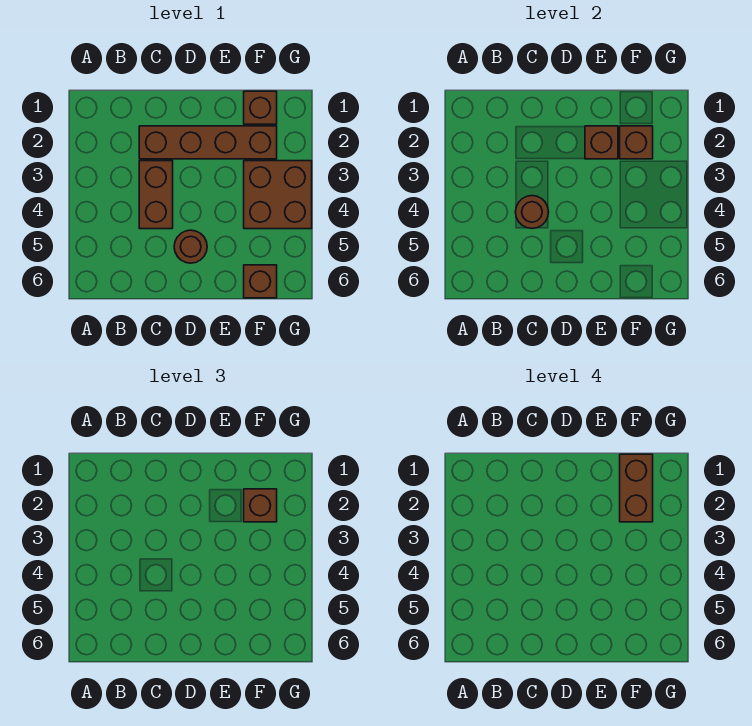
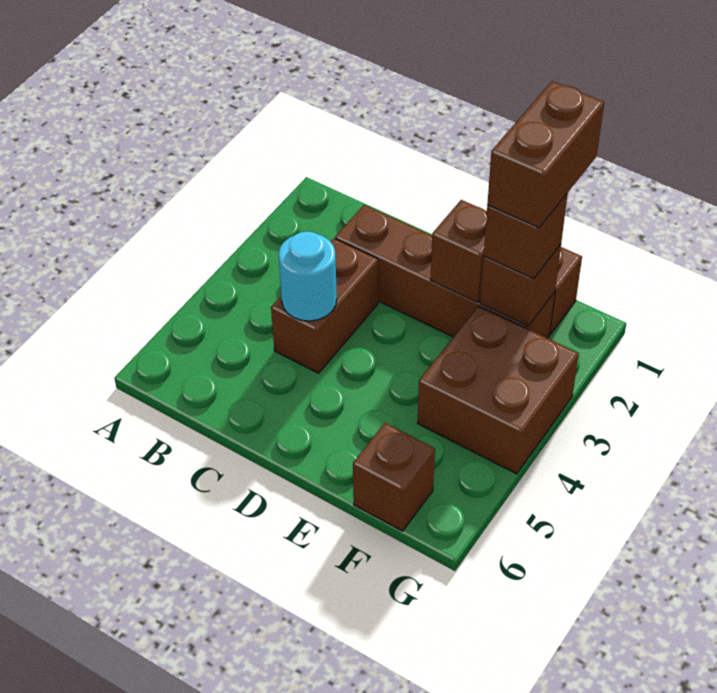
brown 1x1 round brick [516,196,548,228] -> cyan 1x1 round brick [279,231,337,321]
brown 1x1 round brick [174,230,207,263] -> none

